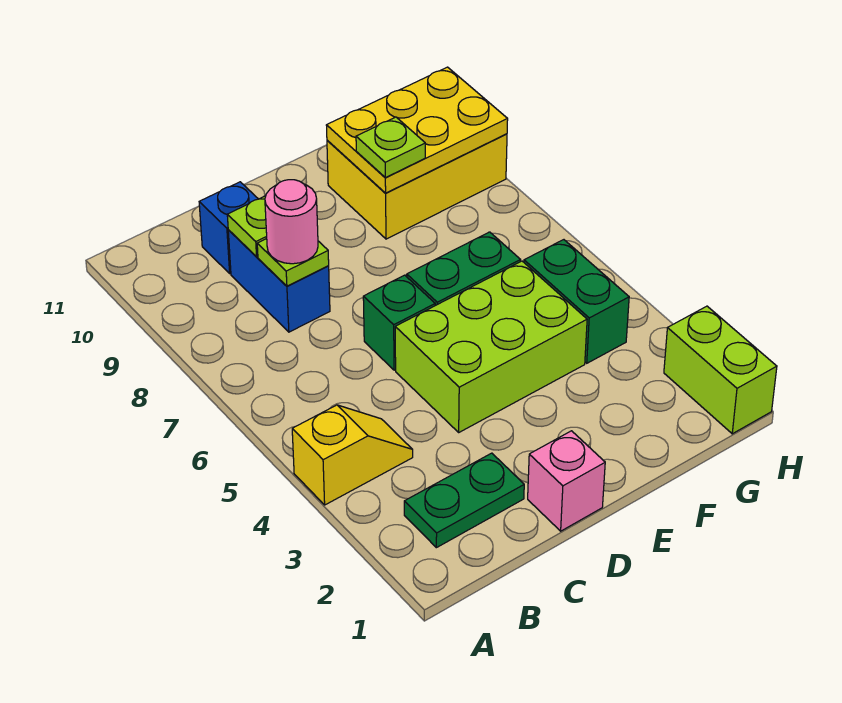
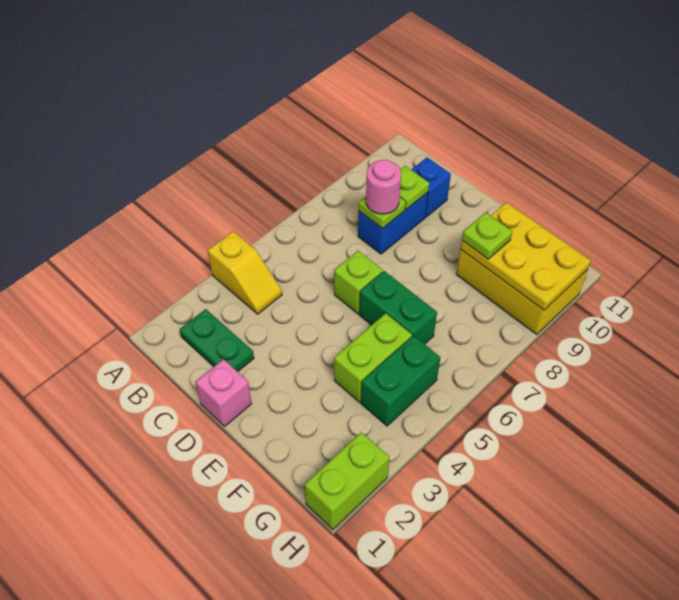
lime 2x3 brick [395,261,587,432] -> lime 1x2 brick [334,313,412,402]
green 1x1 brick [363,275,435,370] -> lime 1x1 brick [334,251,383,314]

